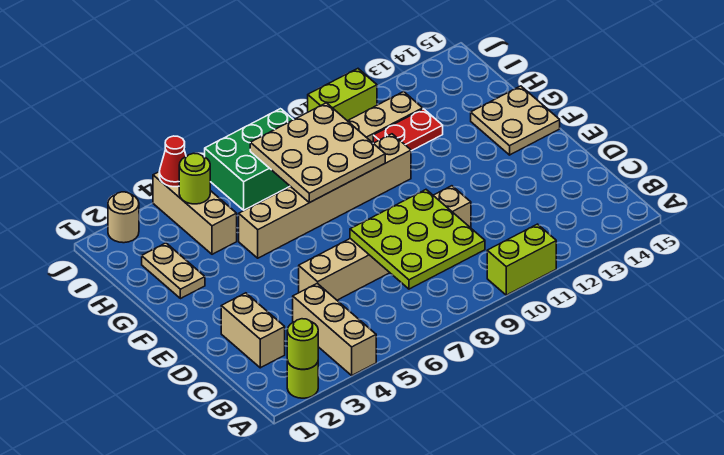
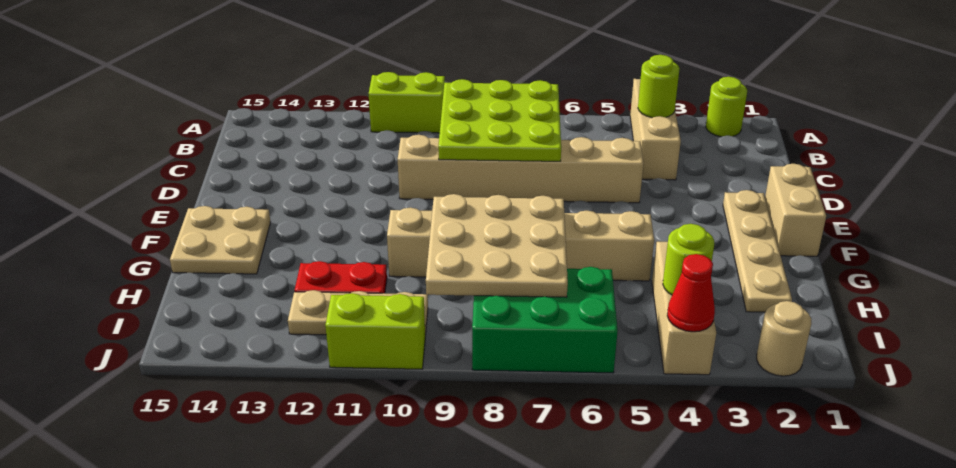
lime 1x1 round brick [287,319,318,369] -> lime 1x1 round brick moved to [638,55,680,118]
tan 1x2 brick [221,293,285,368] -> tan 1x2 brick moved to [765,164,826,256]
tan 1x2 plate [142,243,205,299] -> tan 1x4 plate [723,190,792,312]

